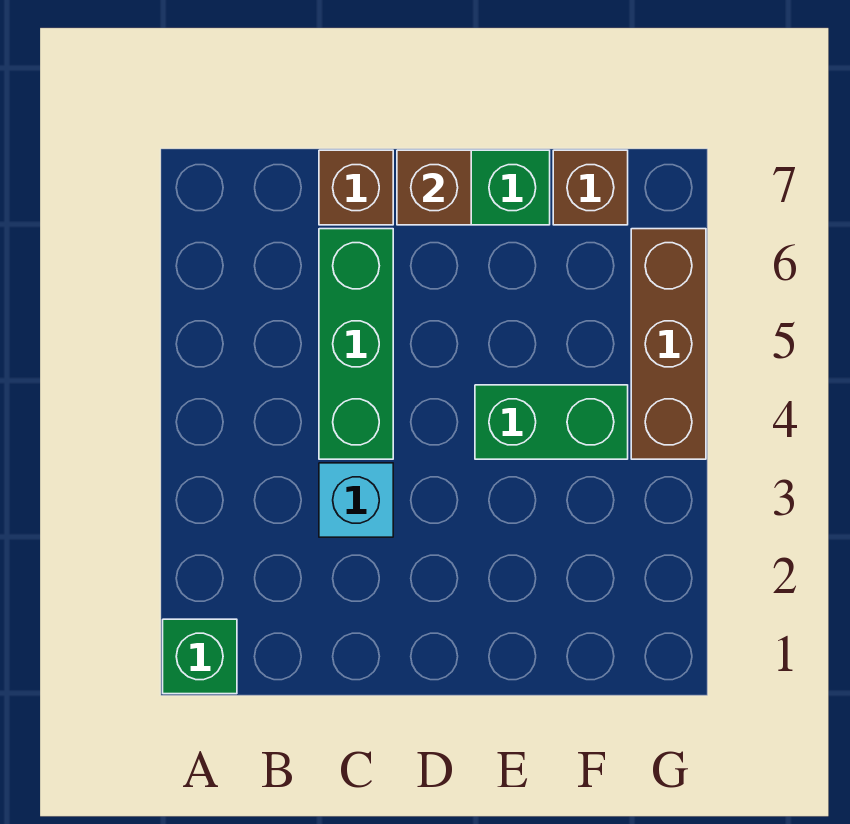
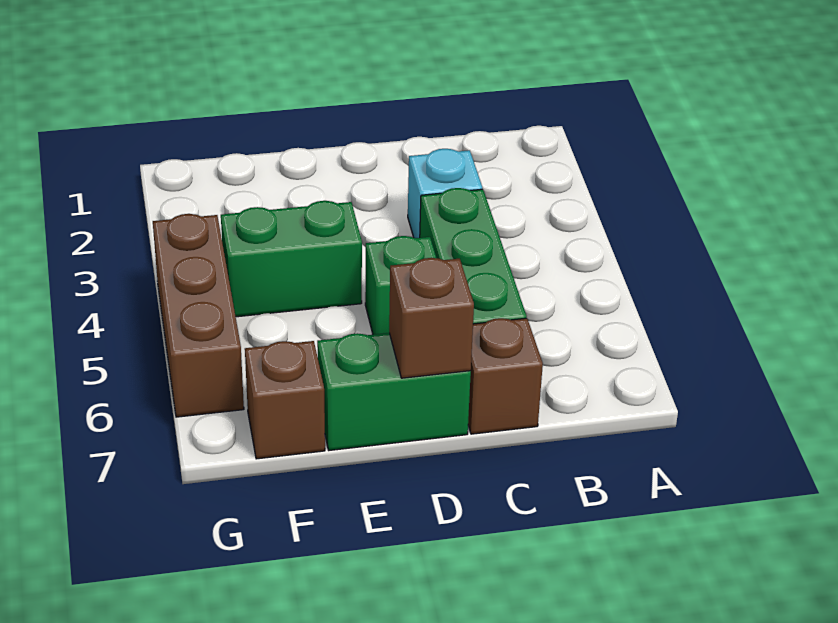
green 1x1 brick [163,619,237,694] -> green 1x1 brick moved to [365,236,436,335]

